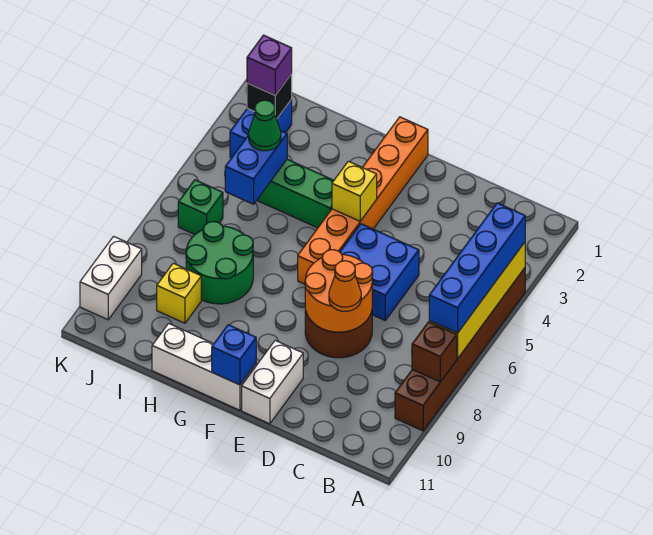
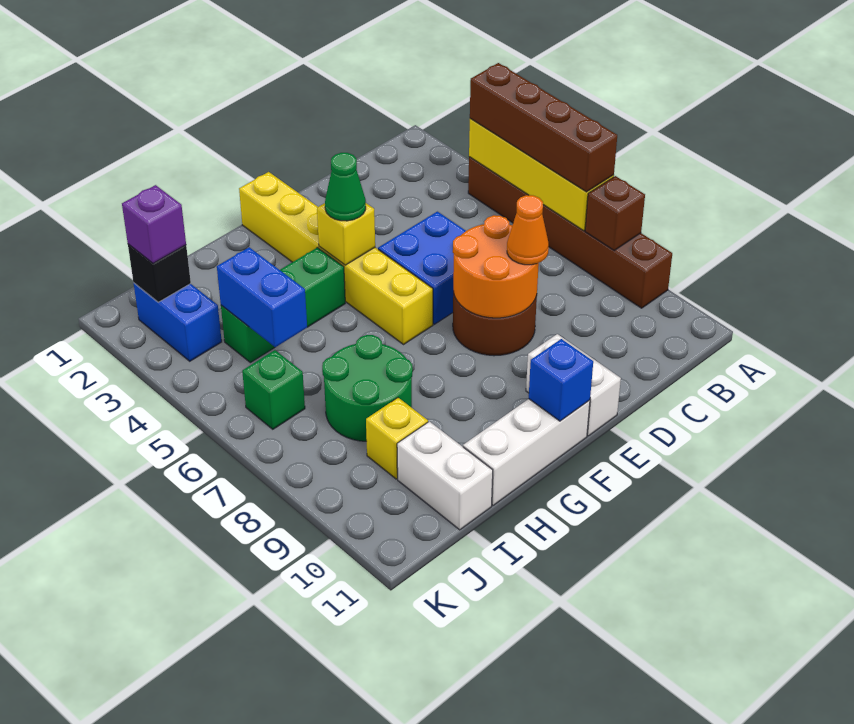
blue 1x4 brick [429,203,525,333] -> brown 1x4 brick [470,63,617,192]
orange 1x6 brick [298,117,428,284] -> yellow 1x6 brick [239,172,433,345]
green 1x1 cone [249,100,281,151] -> green 1x1 cone moved to [325,153,366,221]
white 1x2 brick [80,236,142,320] -> white 1x2 brick moved to [397,421,493,530]

